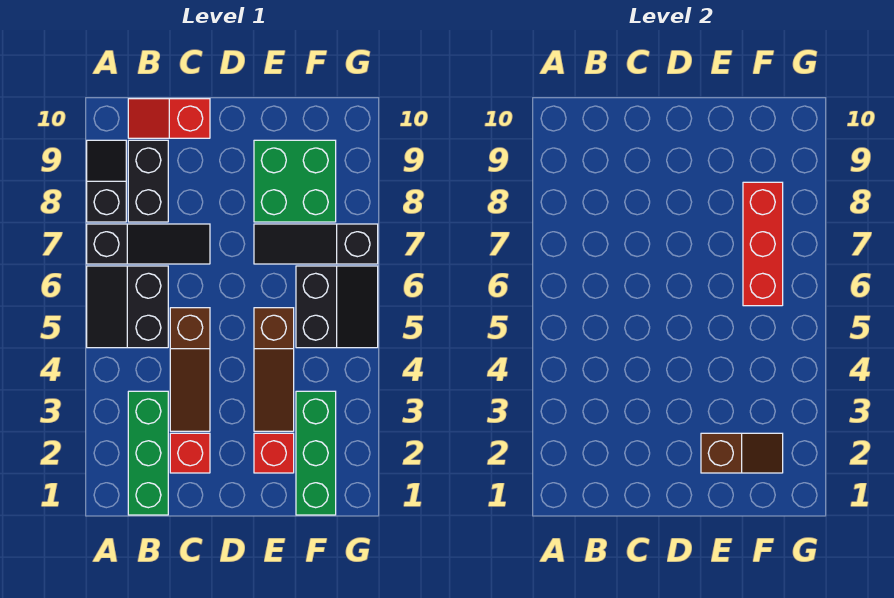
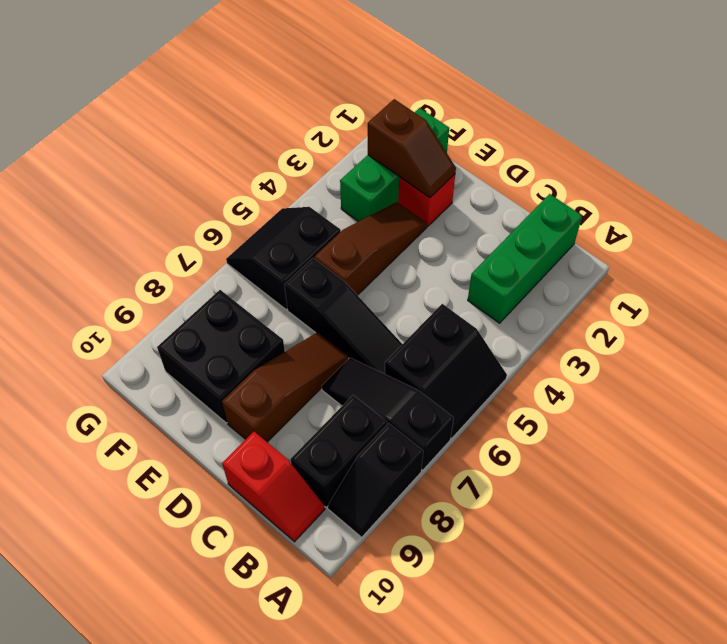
red 1x1 brick [170,433,210,473] -> none
brown 1x3 slope [170,308,210,431] -> brown 1x3 slope moved to [222,332,348,442]
brown 1x2 slope [701,433,783,473] -> brown 1x2 slope turned to [368,99,456,198]
black 1x3 slope [254,224,378,264] -> black 1x3 slope moved to [284,258,402,374]
green 2x2 brick [254,140,336,222] -> black 2x2 brick [157,290,285,423]
red 1x3 brick [743,182,783,306] -> none

